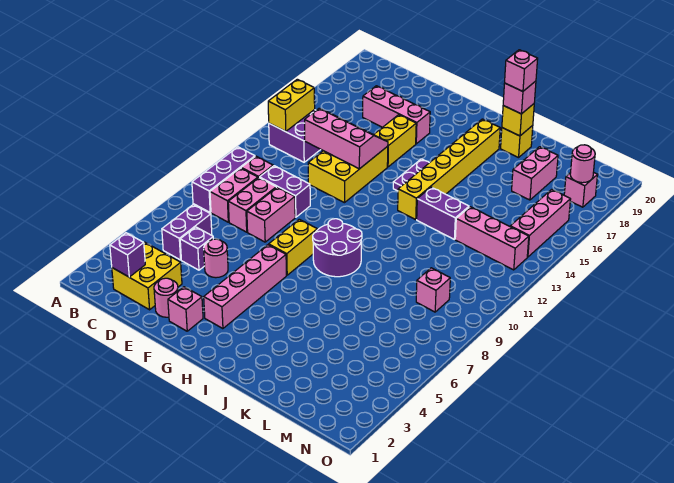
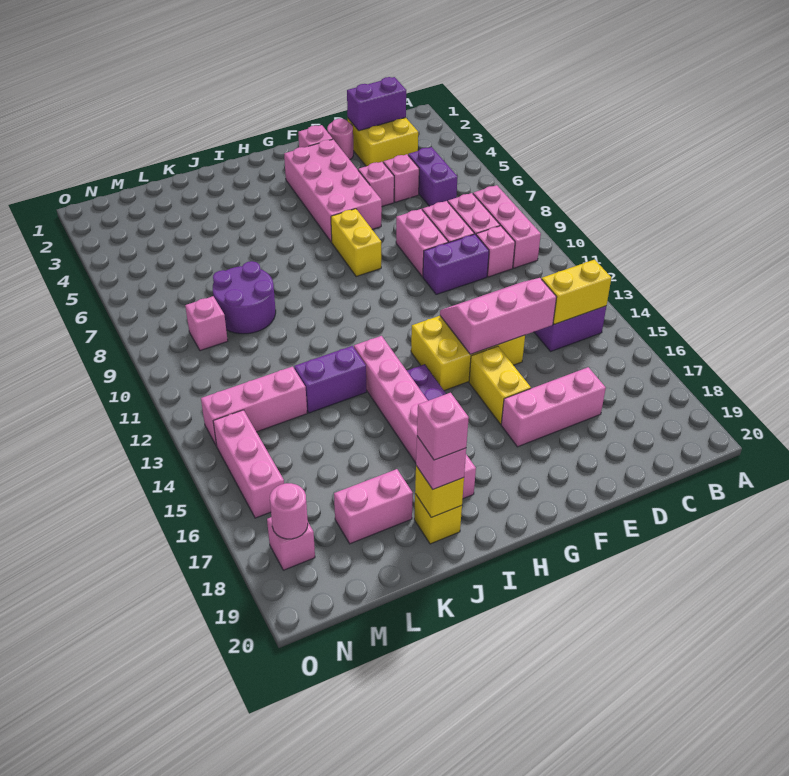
purple 1x3 brick [192,147,255,212] -> pink 1x3 brick [473,185,541,268]
yellow 1x2 brick [268,79,315,131] -> yellow 1x2 brick turned to [542,260,611,324]
purple 1x1 brick [110,233,145,277] -> purple 1x2 brick [347,77,406,131]
purple 1x1 brick [180,227,213,270] -> pink 1x1 brick [383,154,419,202]
pink 2x3 slope [305,108,388,169] -> pink 2x3 slope turned to [440,278,557,354]
pink 1x1 round brick [204,239,228,278] -> pink 1x1 brick [358,162,394,206]
yellow 2x3 brick [308,146,388,203] -> yellow 2x3 brick turned to [411,316,525,391]
pink 1x4 brick [204,245,286,329] -> pink 2x4 brick [284,139,382,242]
purple 2x2 round brick [313,219,362,277] -> purple 2x2 round brick moved to [213,261,276,334]
yellow 1x6 brick [398,119,500,220] -> pink 1x6 brick [354,336,476,499]
pink 1x2 brick [512,147,558,200] -> pink 1x2 brick turned to [334,469,413,544]

